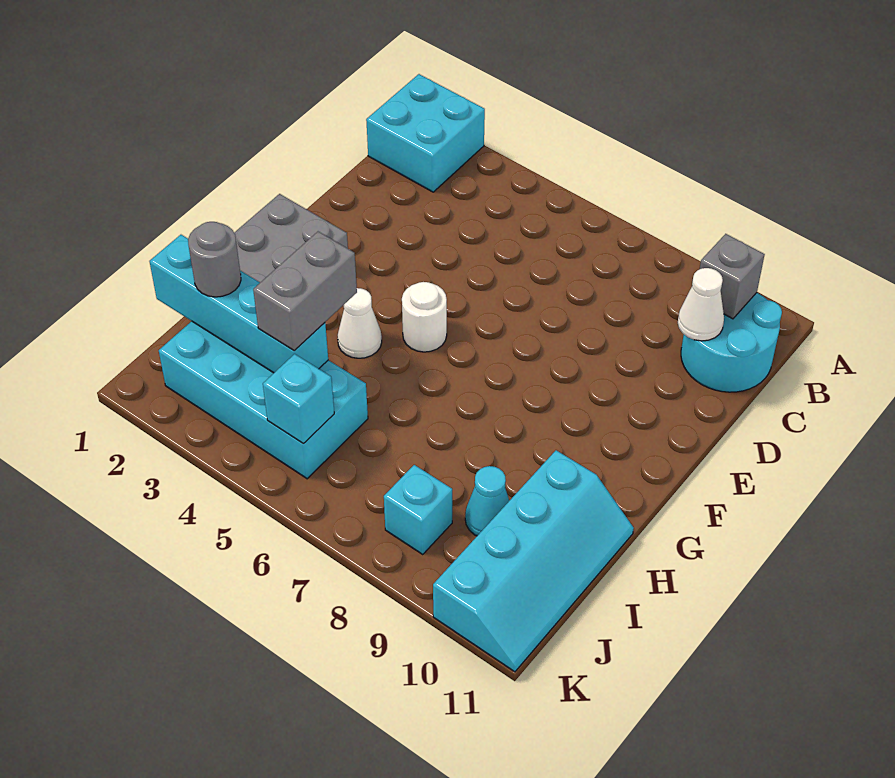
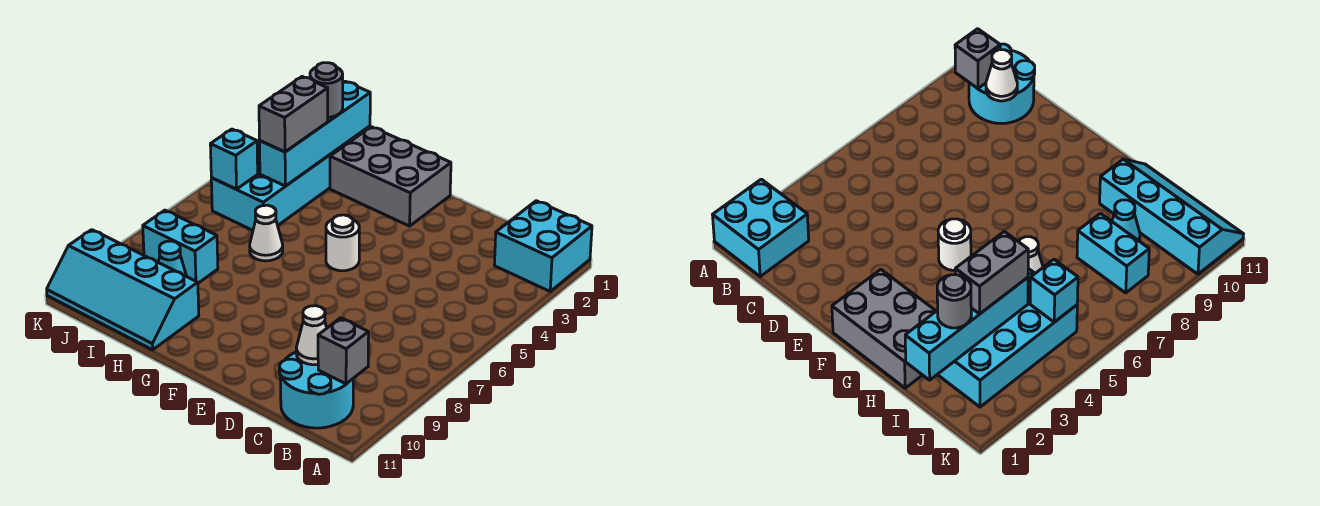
white 1x1 cone [338,288,382,358] -> white 1x1 cone moved to [250,205,283,261]
grey 1x2 brick [253,232,357,351] -> grey 1x2 brick turned to [259,77,328,152]
cyan 1x1 brick [384,465,452,554] -> cyan 1x2 brick [143,210,218,283]

